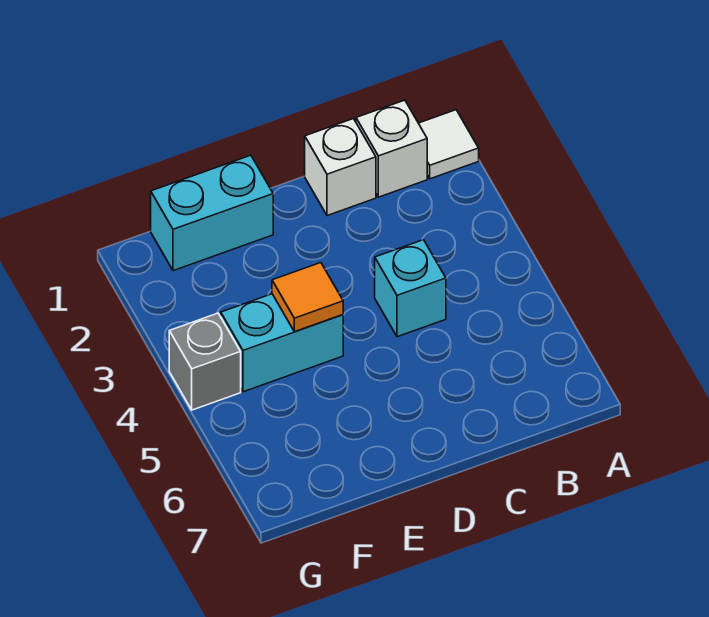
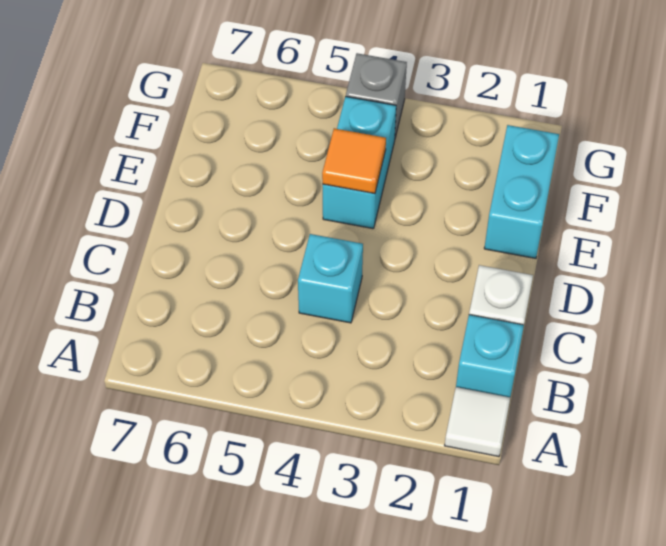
white 1x1 brick [356,100,427,197] -> cyan 1x1 brick [456,315,524,397]

